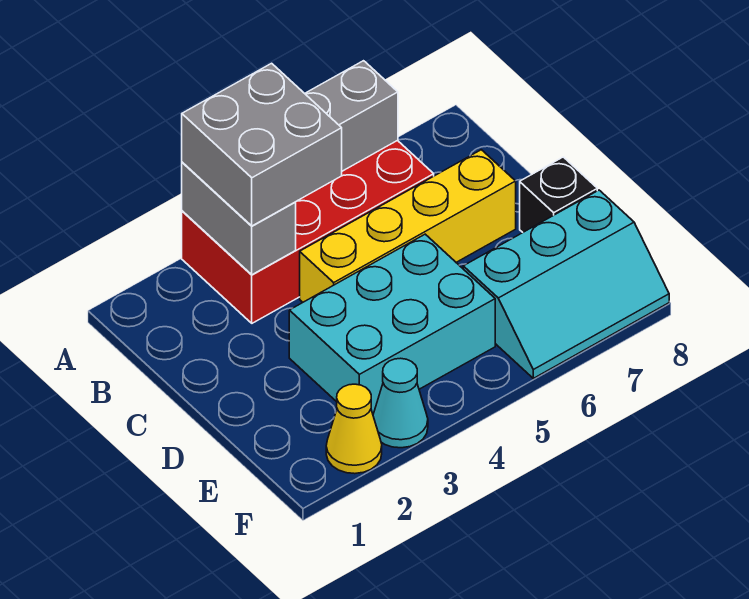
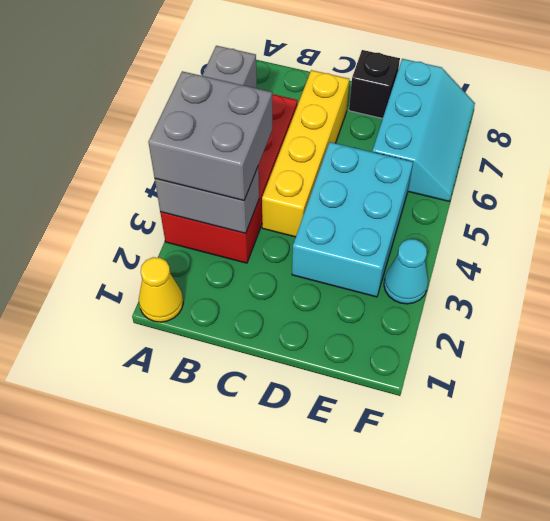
yellow 1x1 cone [326,384,382,474] -> yellow 1x1 cone moved to [139,257,183,322]

